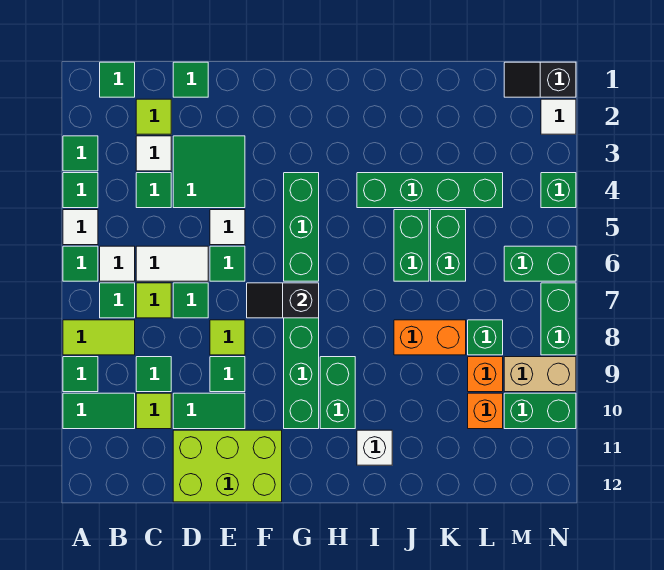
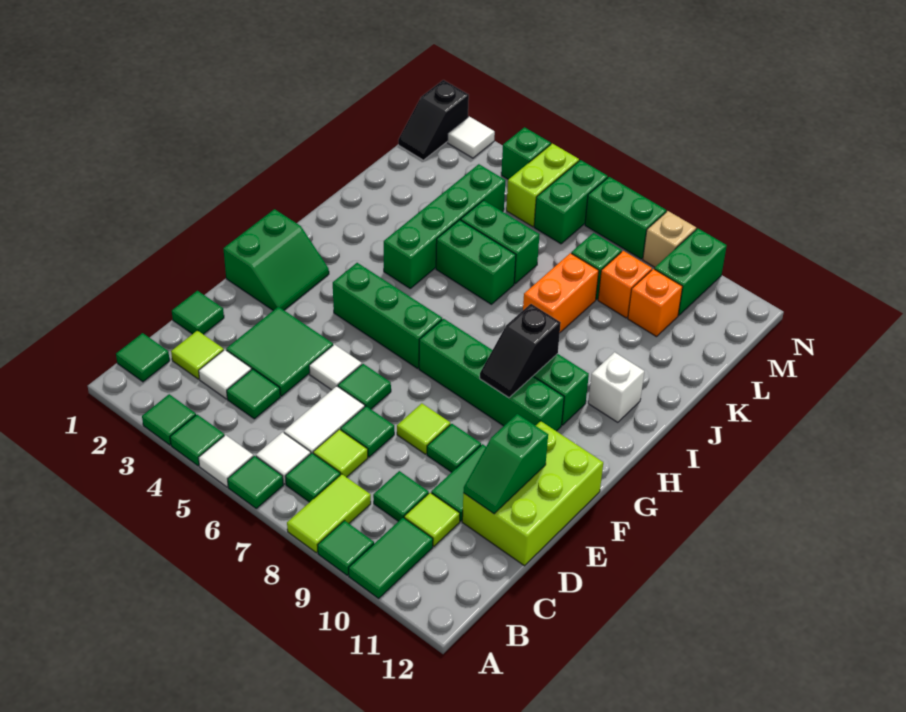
none -> green 1x2 slope [463,414,548,514]
none -> green 2x2 slope [223,209,329,310]
black 1x2 slope [247,283,319,318] -> black 1x2 slope moved to [480,304,561,398]
none -> lime 1x2 brick [506,144,579,227]
tan 1x2 brick [504,357,576,392] -> tan 1x1 brick [643,211,696,267]

